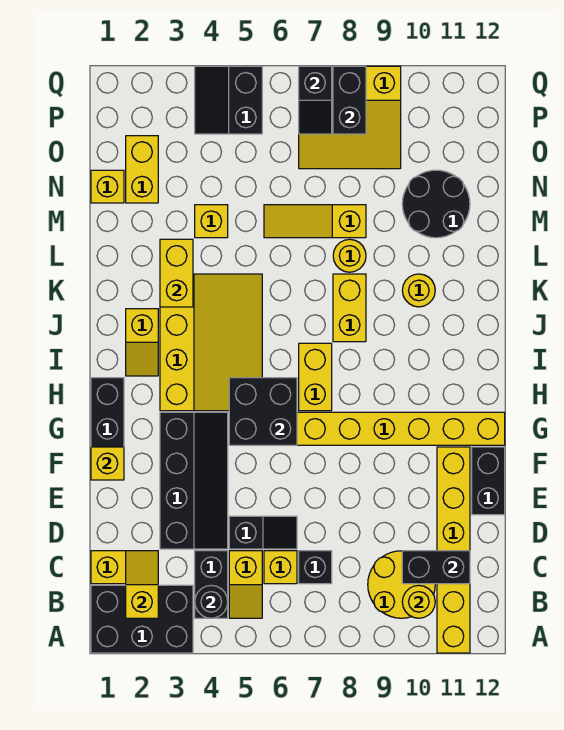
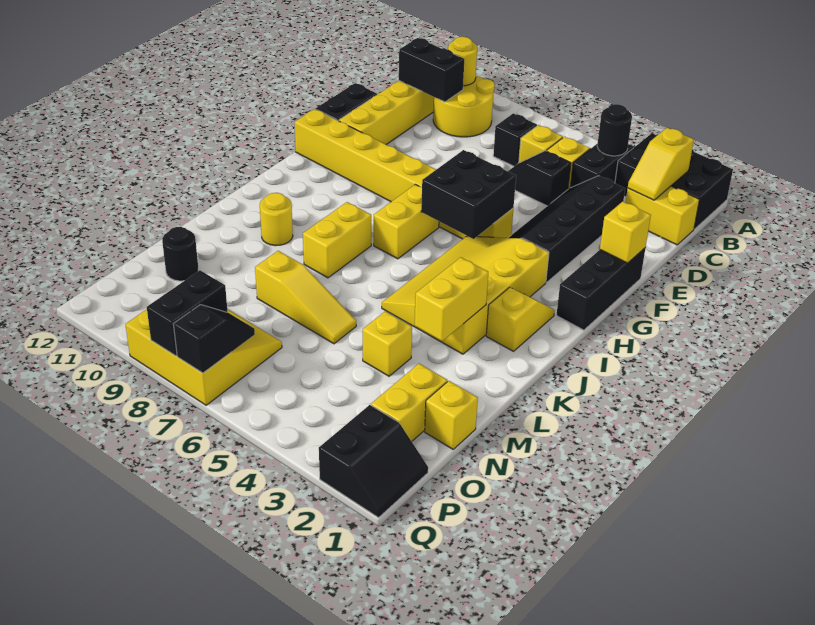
yellow 1x1 round brick [333,239,366,272] -> none
black 2x2 round brick [402,170,470,238] -> black 1x1 round brick [162,227,198,281]
black 2x2 slope [195,66,262,134] -> black 2x2 slope moved to [319,405,428,518]

